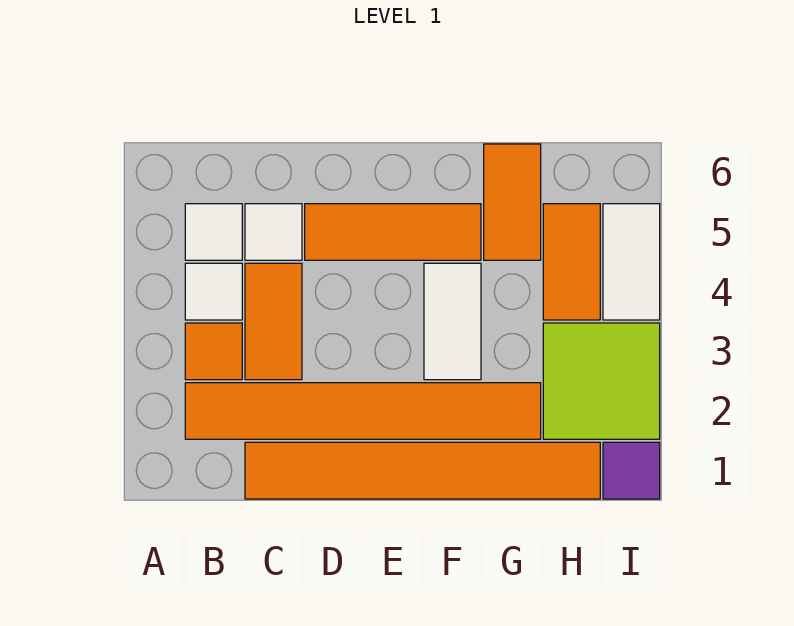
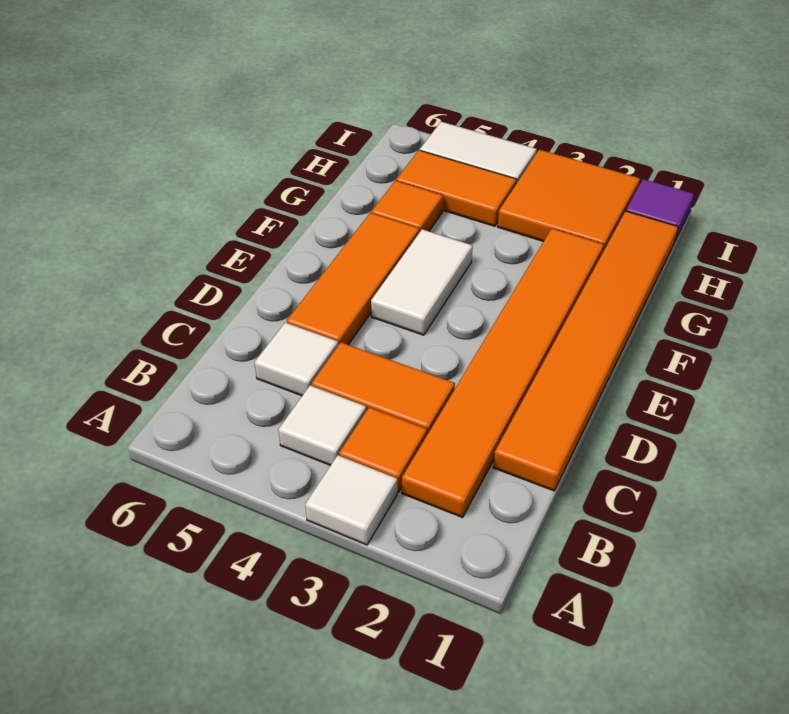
white 1x1 tile [185,204,242,260] -> white 1x1 tile moved to [305,455,397,545]
white 1x2 tile [424,263,481,380] -> white 1x2 tile turned to [371,229,473,335]
orange 1x2 tile [484,144,541,260] -> orange 1x1 tile [371,181,443,232]
lime 2x2 tile [543,323,660,439] -> orange 2x2 tile [498,150,640,251]

